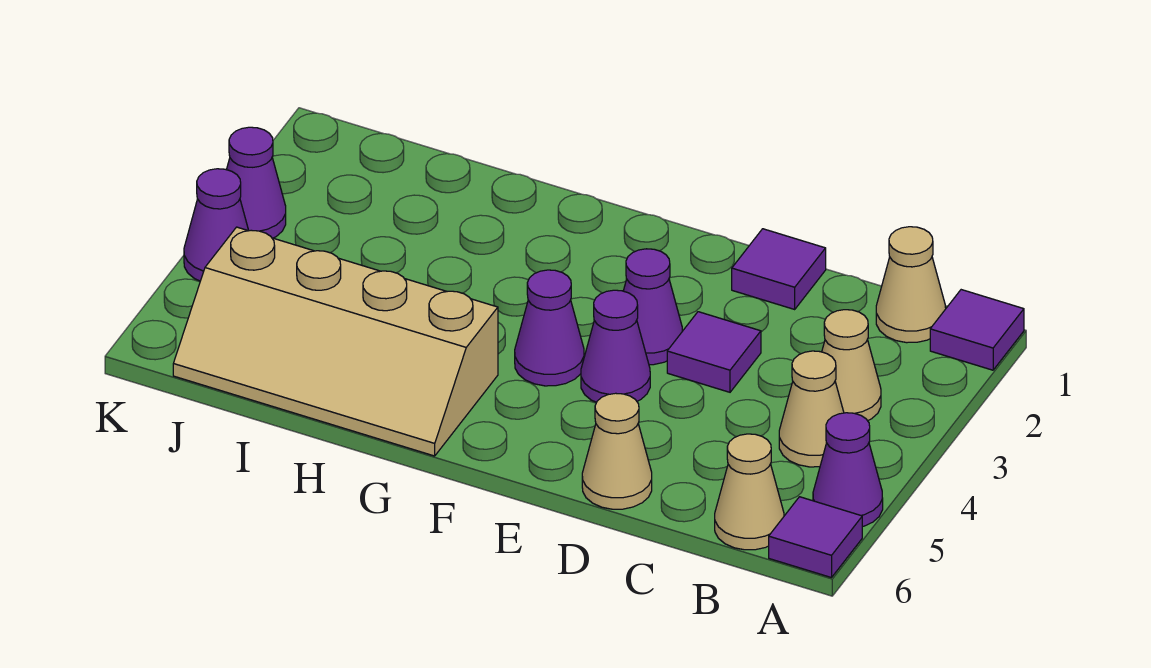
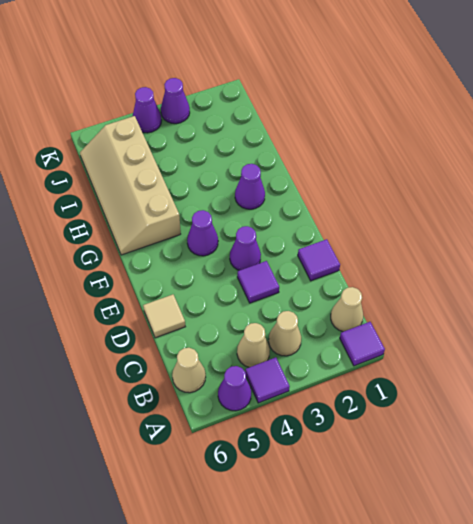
purple 1x1 tile [769,497,862,578] -> purple 1x1 tile moved to [245,357,290,403]
tan 1x1 cone [582,393,652,509] -> tan 1x1 tile [143,294,185,338]
purple 1x1 cone [581,290,650,402] -> purple 1x1 cone moved to [235,164,265,209]

